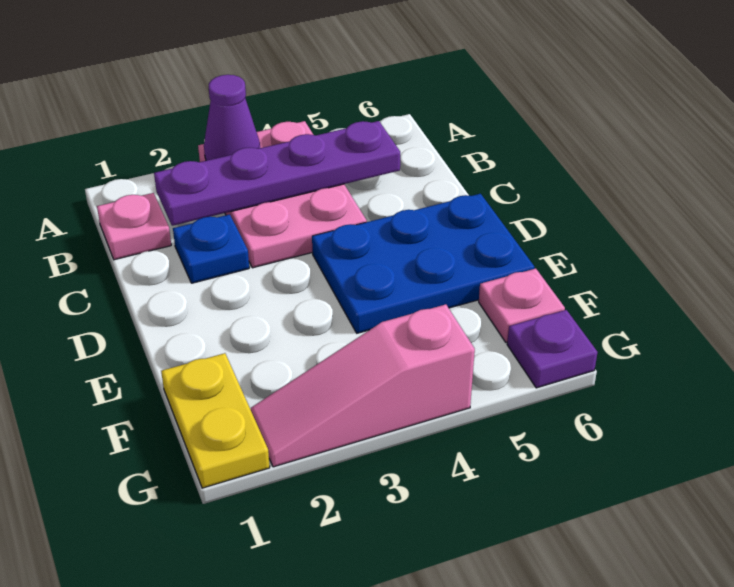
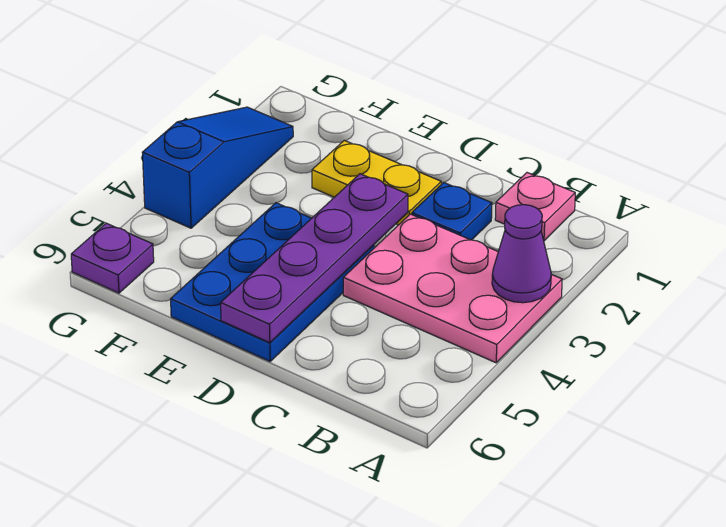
purple 1x4 plate [154,121,400,226] -> purple 1x4 plate moved to [221,174,408,343]
yellow 1x2 plate [161,353,270,488] -> yellow 1x2 plate moved to [312,140,441,225]
pink 1x1 plate [479,269,565,342] -> none
pink 1x3 slope [251,304,475,467] -> blue 1x3 slope [142,107,293,228]

